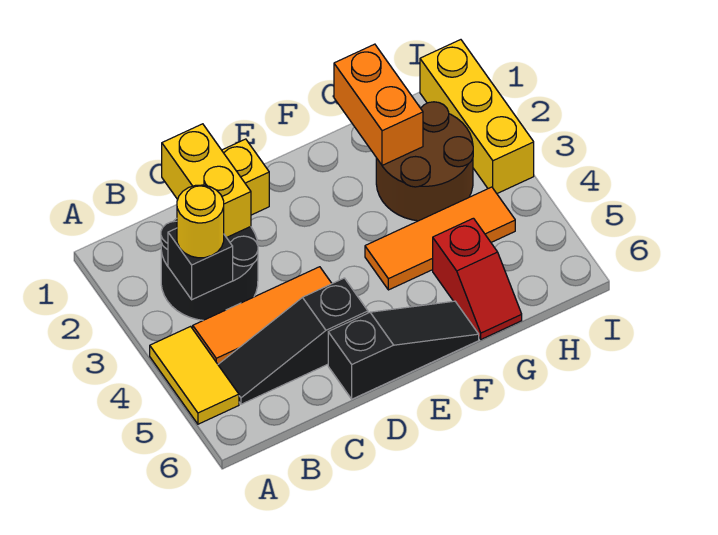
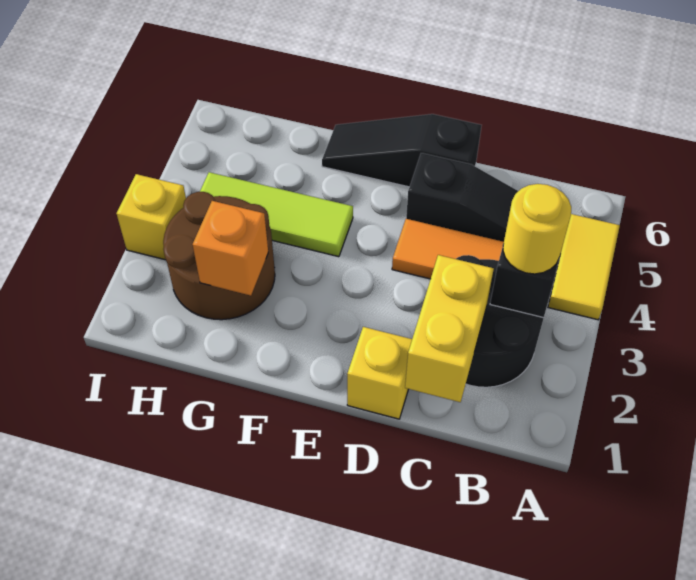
orange 1x3 tile [365,187,515,290] -> lime 1x3 tile [200,172,353,257]
orange 1x2 brick [334,44,423,165] -> orange 1x1 brick [193,201,268,296]
red 1x2 slope [433,218,522,339] -> none
yellow 1x3 brick [420,40,534,193] -> yellow 1x1 brick [116,174,186,260]

